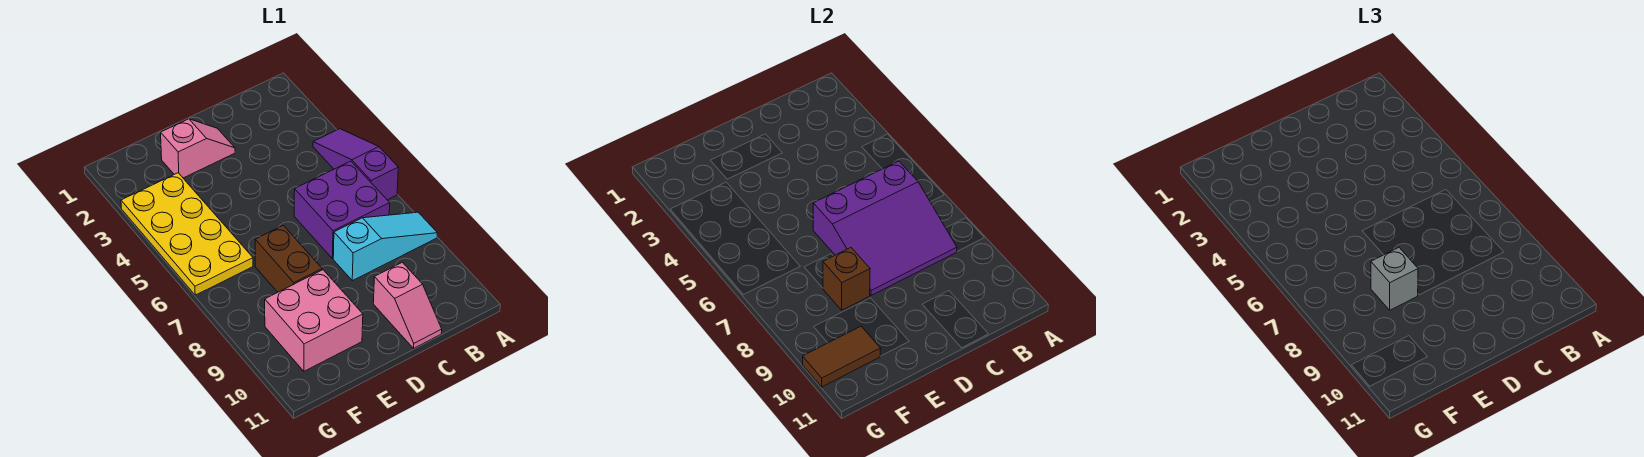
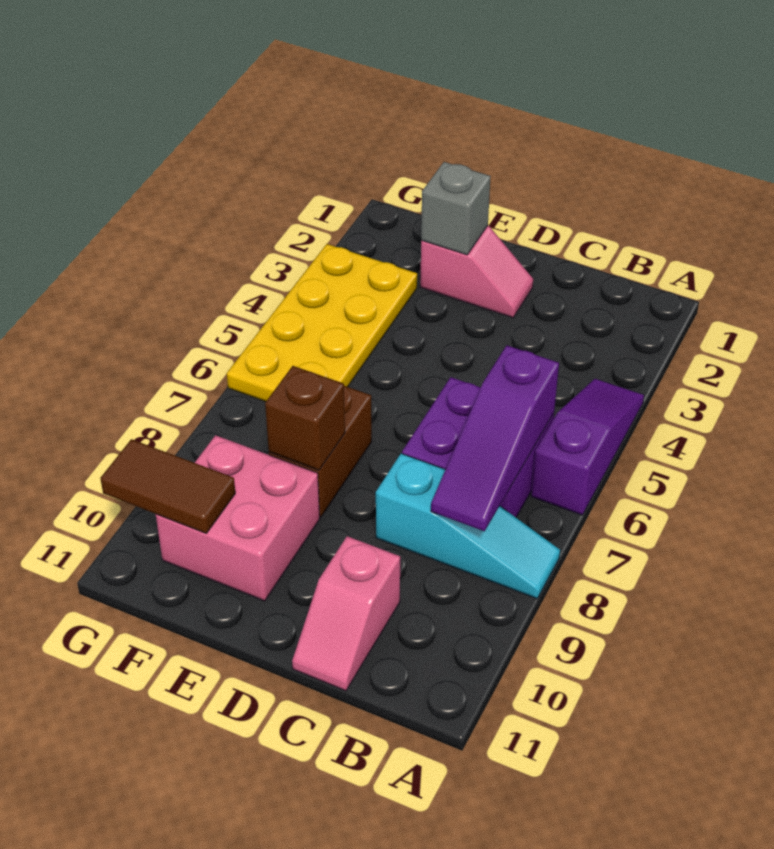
purple 3x3 slope [813,161,957,295] -> purple 1x3 slope [431,346,559,531]
grey 1x1 brick [1371,248,1418,310] -> grey 1x1 brick moved to [421,162,491,255]

